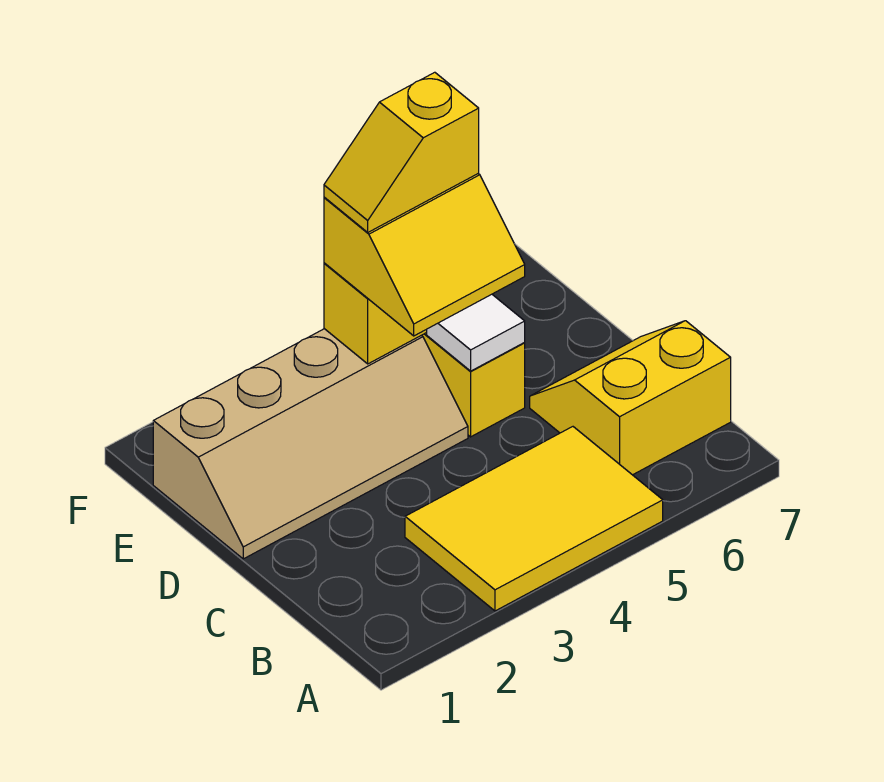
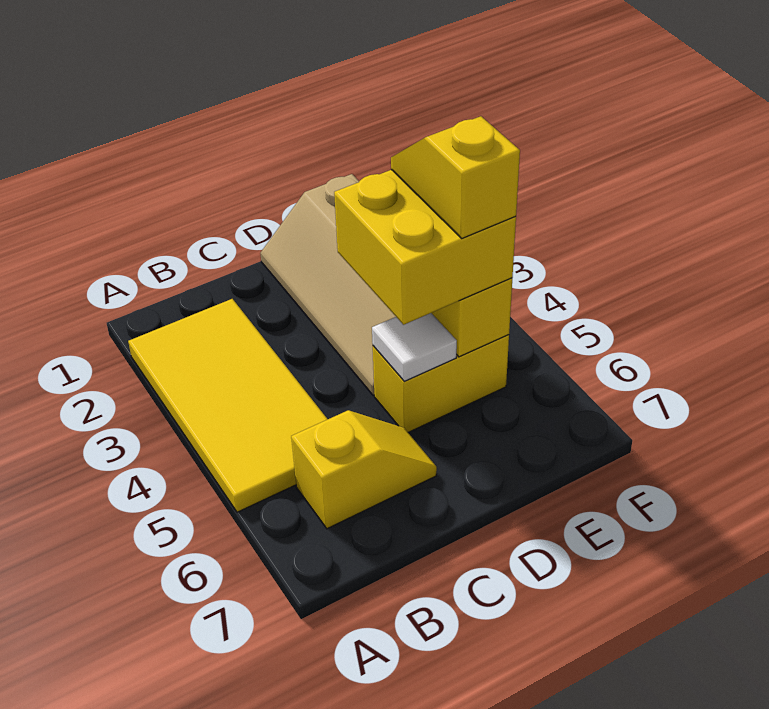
yellow 2x3 tile [405,427,663,611] -> yellow 2x4 tile [128,299,328,512]
yellow 2x2 slope [530,321,731,475] -> yellow 1x2 slope [291,410,437,529]
yellow 2x2 slope [324,174,525,336] -> yellow 2x2 brick [334,170,516,325]

